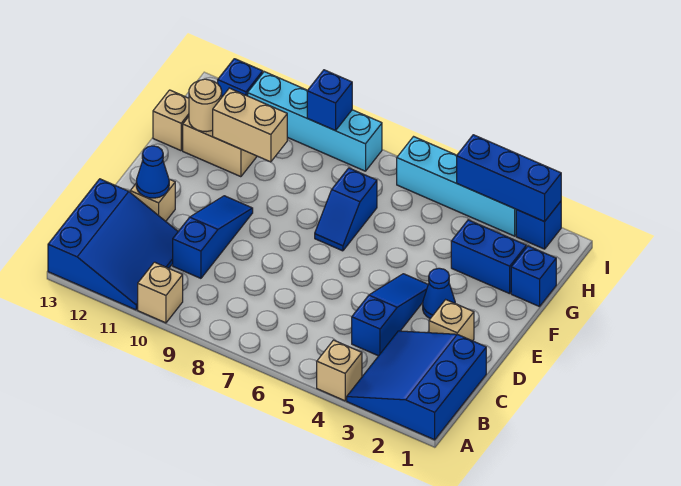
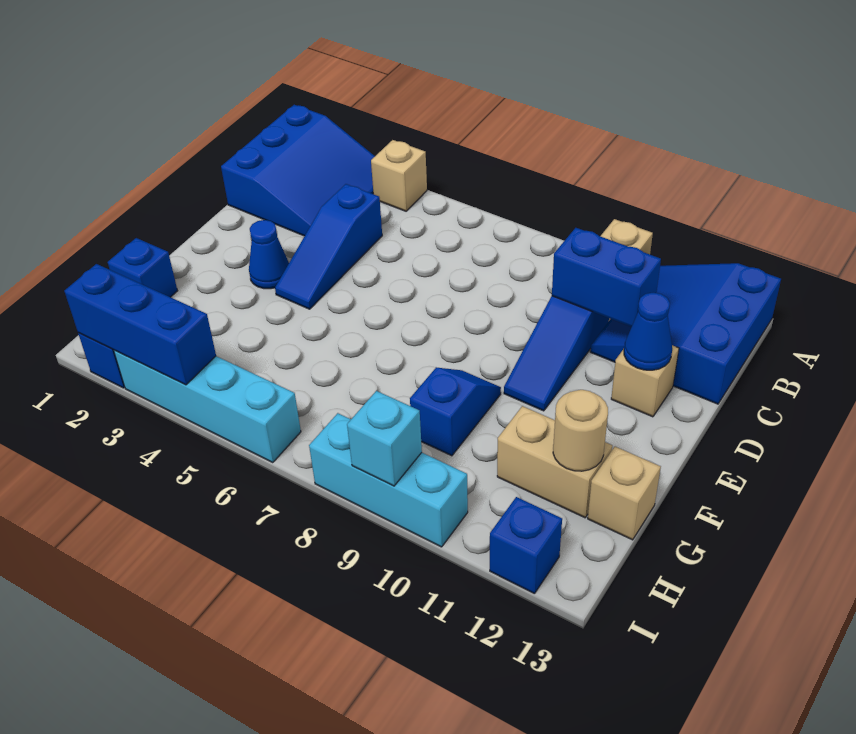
tan 1x1 brick [429,300,474,341] -> none
blue 1x2 slope [315,168,377,251] -> blue 1x2 slope moved to [410,368,501,456]
blue 1x2 brick [451,220,526,294] -> blue 1x2 brick moved to [552,228,661,327]
tan 1x2 brick [213,88,287,162] -> none
cyan 1x4 brick [248,72,382,171] -> cyan 1x3 brick [309,413,468,547]
blue 1x1 brick [307,70,352,130] -> cyan 1x1 brick [347,391,422,486]

